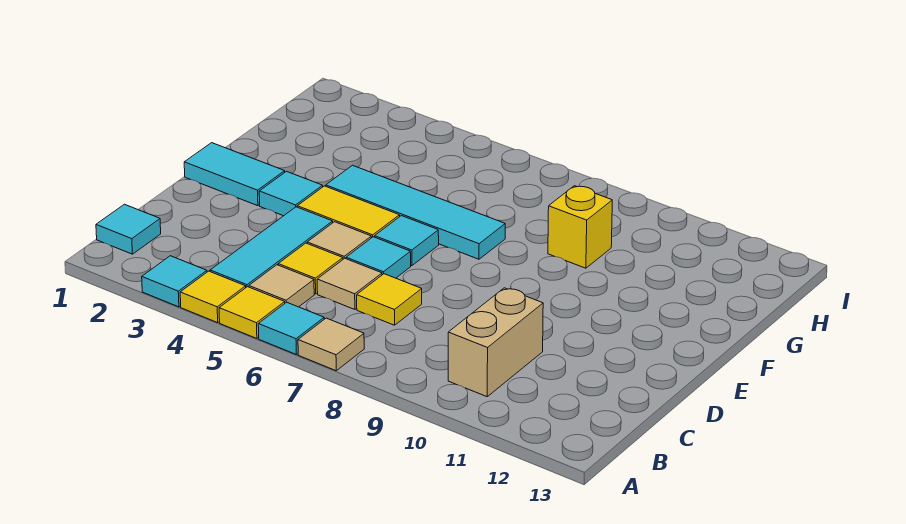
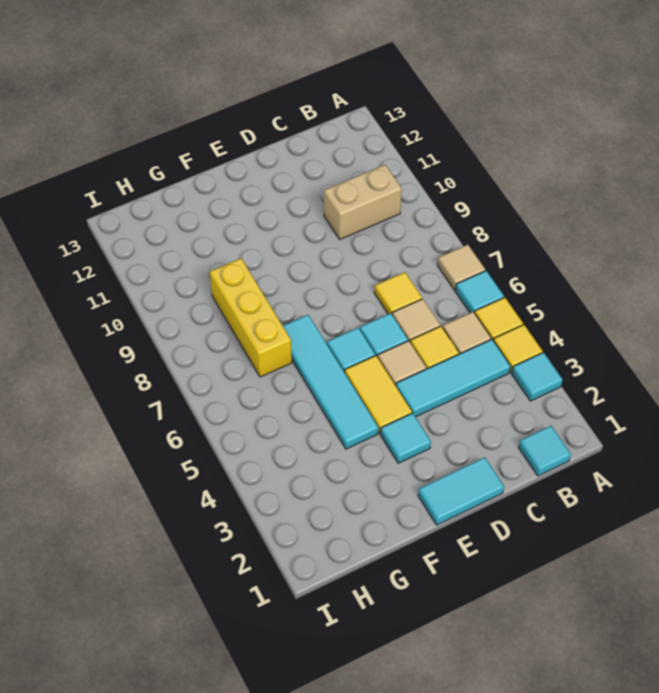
cyan 1x2 tile [184,143,285,206] -> cyan 1x2 tile turned to [418,457,504,525]
yellow 1x1 brick [548,186,612,268] -> yellow 1x3 brick [210,258,292,377]

